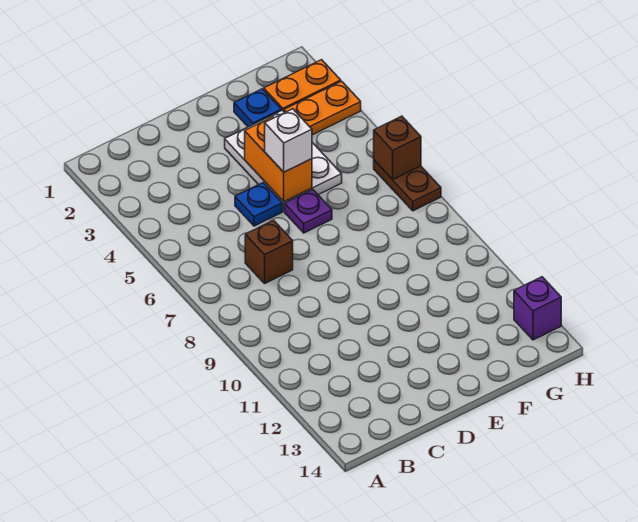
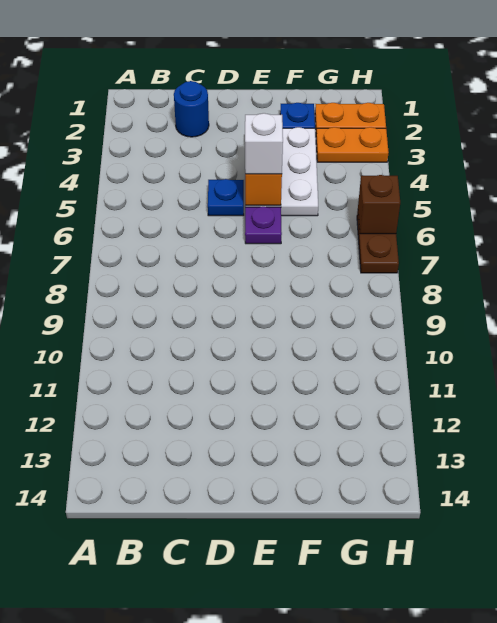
none -> blue 1x1 round brick [174,81,209,137]
brown 1x1 brick [245,220,293,283] -> none
purple 1x1 brick [514,277,561,340] -> none

